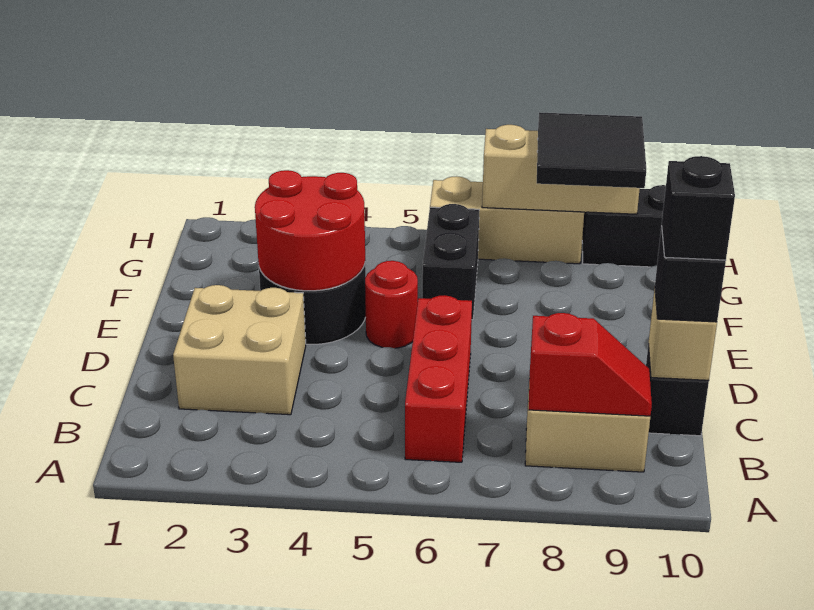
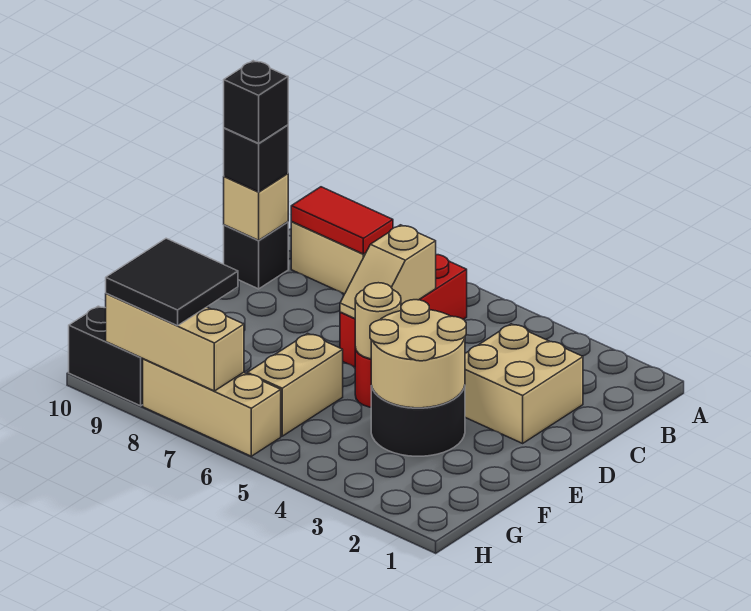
red 1x2 slope [529,313,652,416] -> red 1x2 tile [291,187,393,254]
none -> tan 1x2 slope [340,225,436,318]
red 2x2 round brick [255,170,365,291] -> tan 2x2 round brick [370,300,466,408]
none -> tan 1x1 round brick [355,283,401,359]
black 1x2 brick [422,204,479,320] -> tan 1x2 brick [247,333,343,436]

